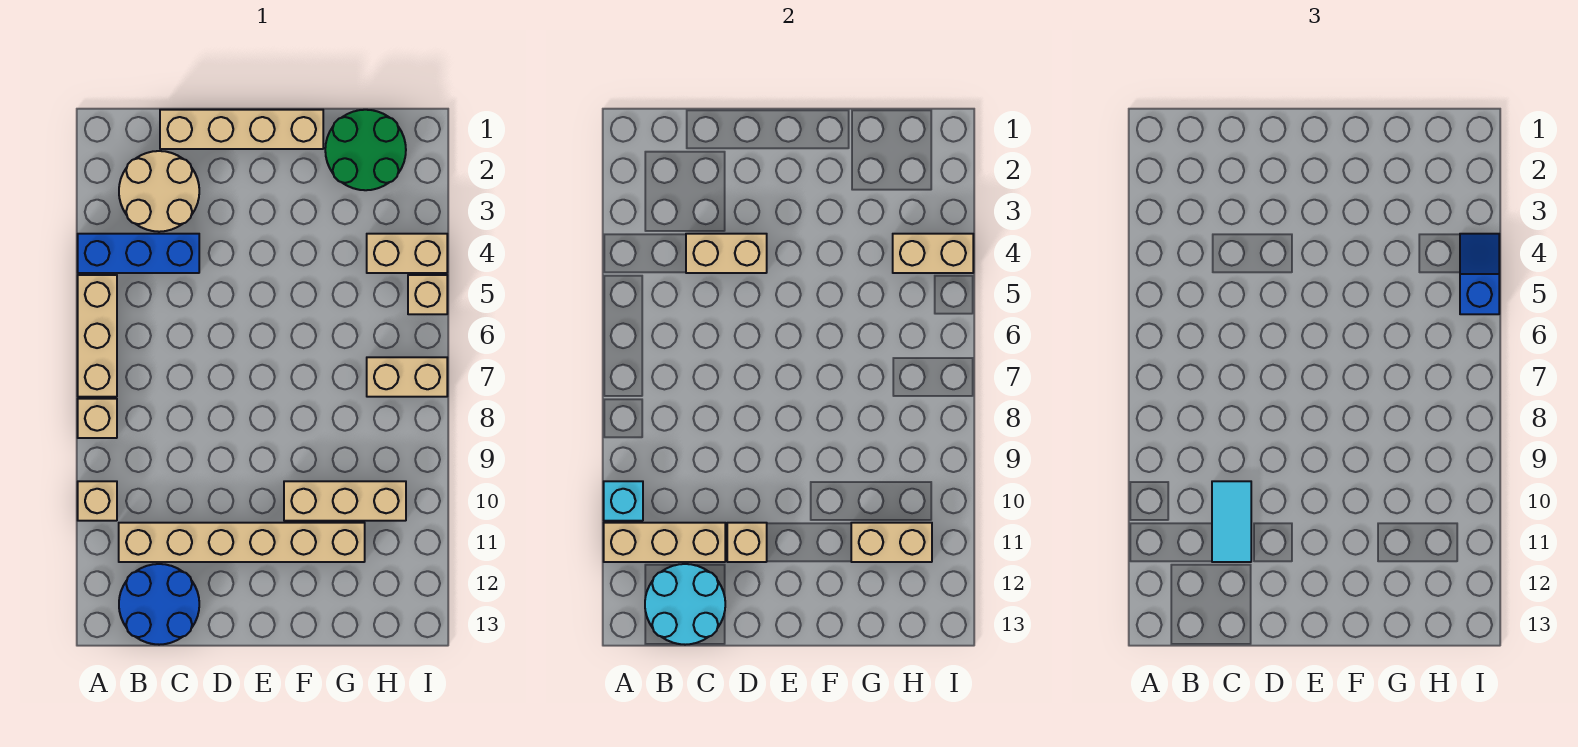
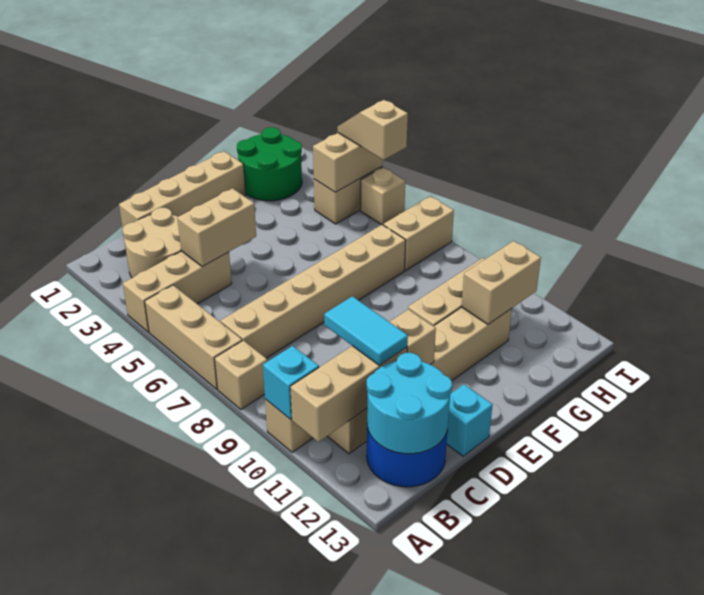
blue 1x3 brick [78,234,199,273] -> tan 1x3 brick [123,251,232,332]
none -> tan 1x6 brick [221,225,406,358]
none -> cyan 1x1 brick [447,384,492,456]
blue 1x2 slope [1460,234,1499,314] -> tan 1x2 slope [338,100,408,160]

